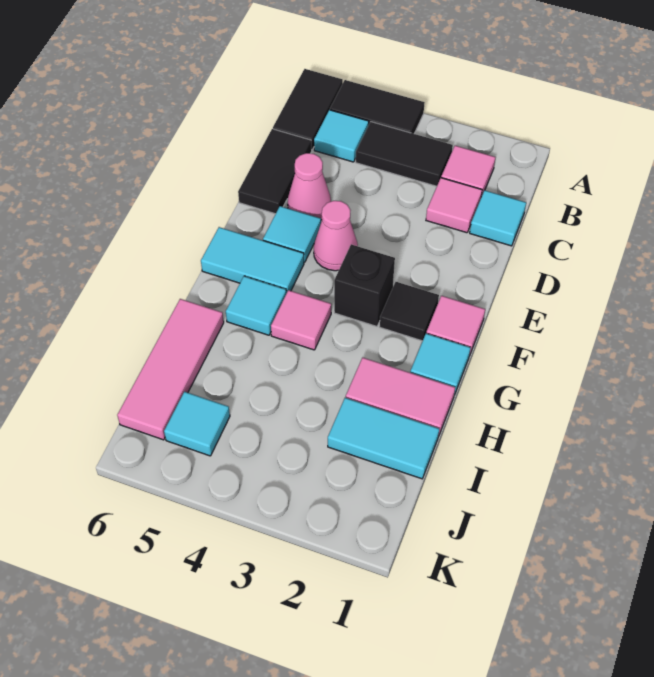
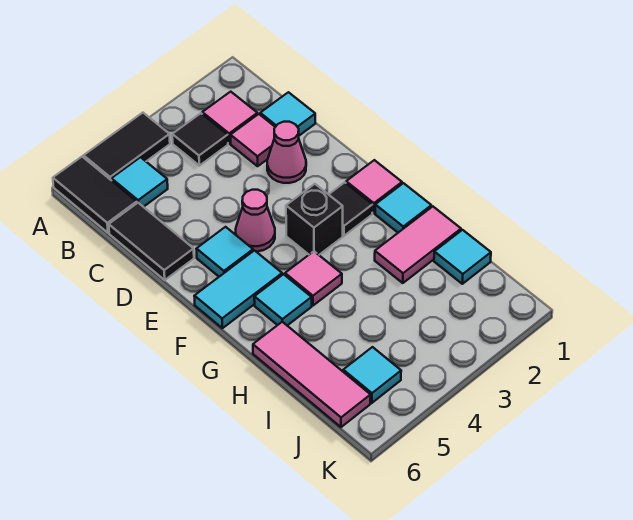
black 1x2 tile [356,122,453,186] -> black 1x1 tile [172,113,228,166]
pink 1x1 cone [288,153,331,220] -> pink 1x1 cone moved to [267,122,306,183]
cyan 1x2 tile [328,398,439,479] -> cyan 1x1 tile [434,230,491,284]

